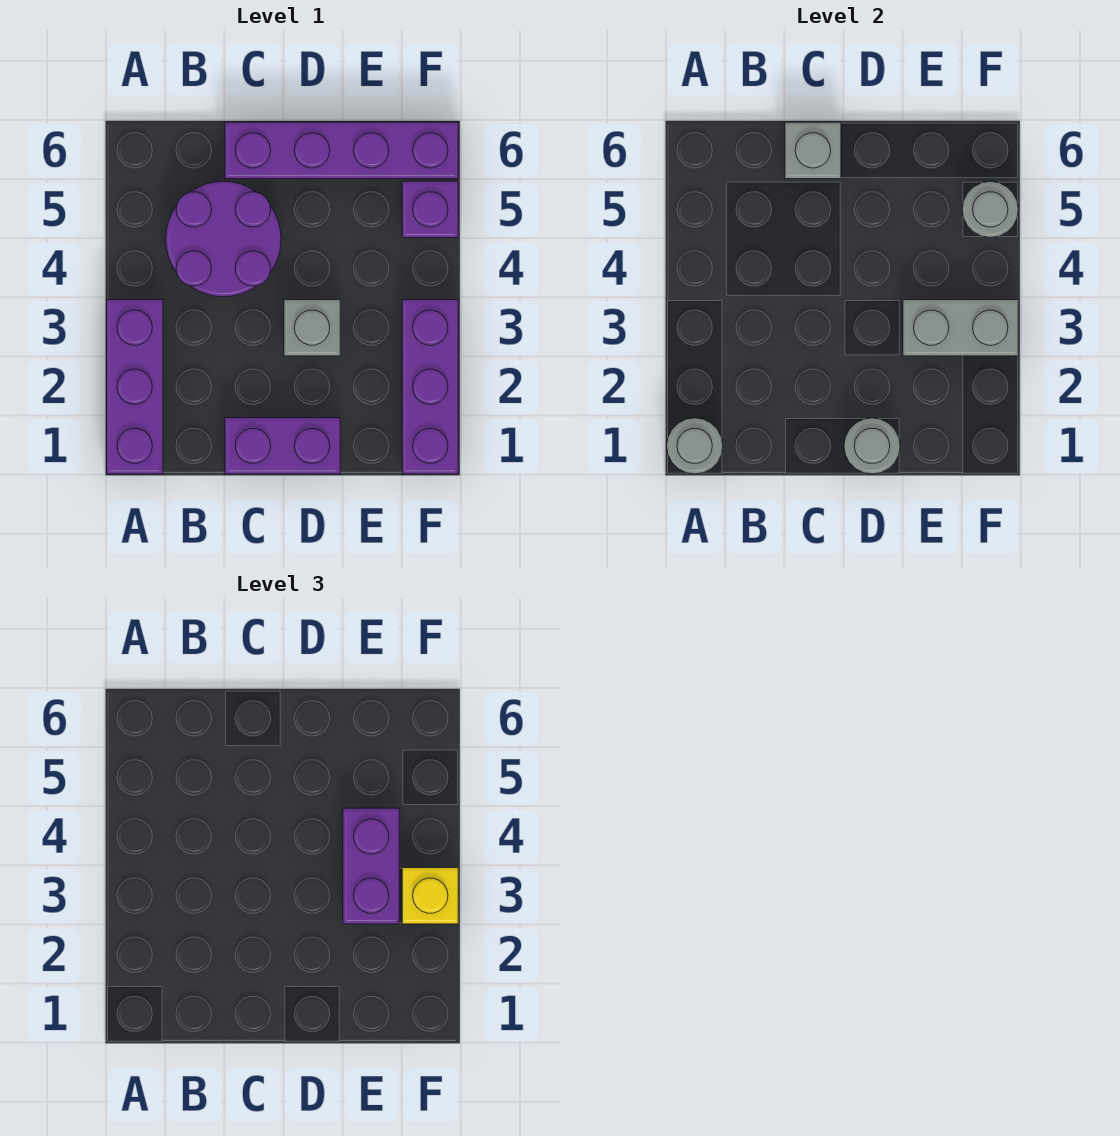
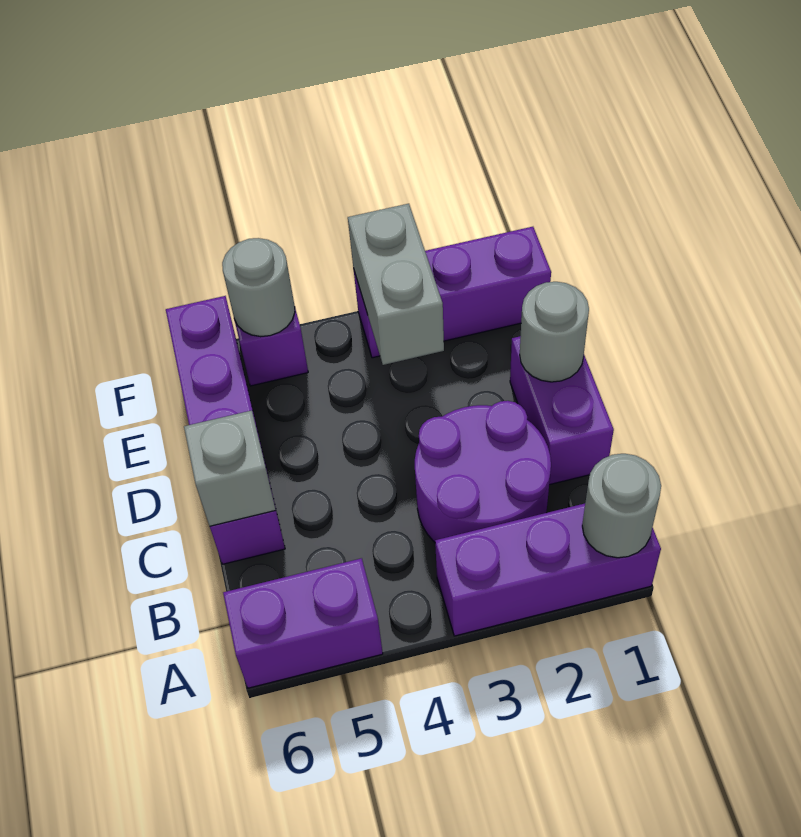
purple 2x2 round brick [166,181,281,297] -> purple 2x2 round brick moved to [415,401,551,542]
grey 1x1 brick [284,300,340,356] -> none
purple 1x2 brick [343,808,399,924] -> purple 1x2 brick moved to [223,558,383,688]
yellow 1x1 brick [402,868,458,924] -> none

